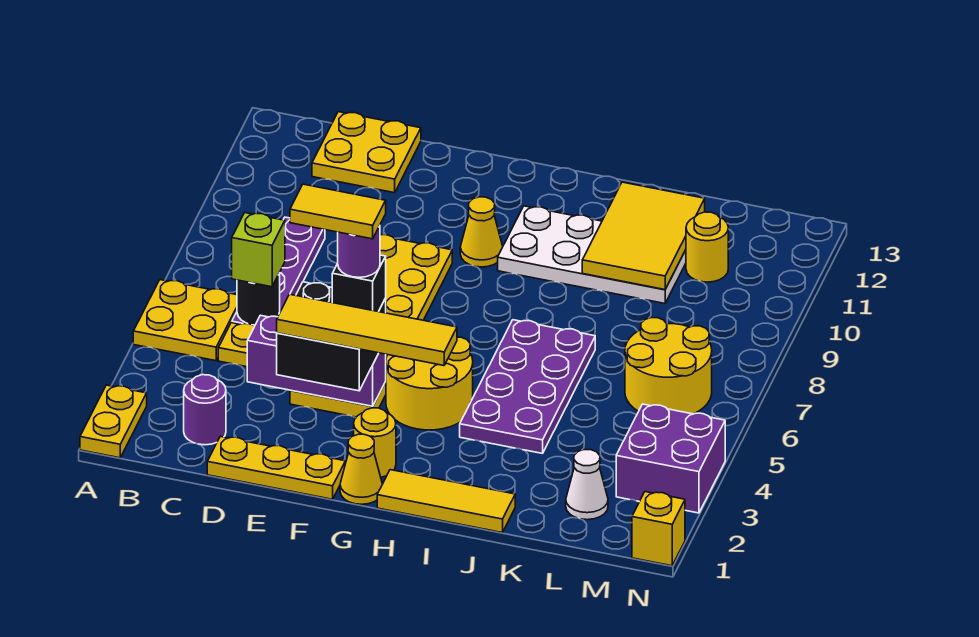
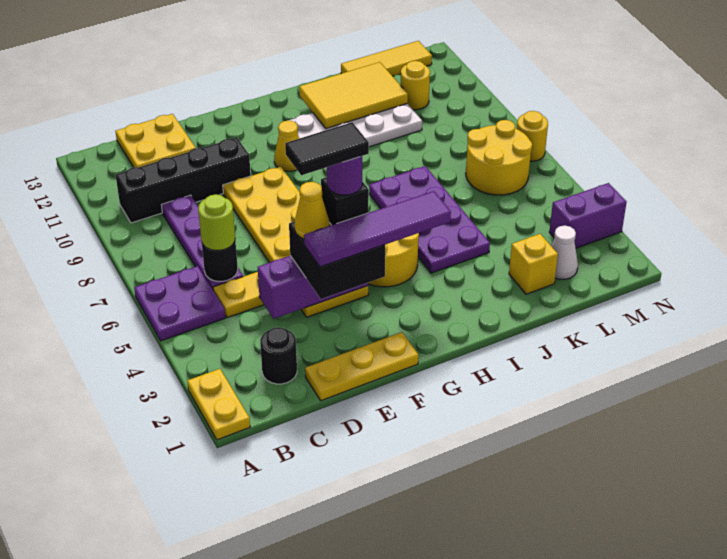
yellow 2x2 plate [133,280,237,361] -> purple 2x2 plate [134,266,225,341]
none -> black 1x4 brick [116,137,251,223]
purple 1x1 round brick [184,375,226,445] -> black 1x1 round brick [260,327,297,384]
lime 1x1 brick [232,213,285,287] -> lime 1x1 round brick [198,194,235,250]
yellow 1x4 tile [277,294,457,366] -> purple 1x4 tile [304,191,451,267]
yellow 1x2 tile [290,184,386,239] -> black 1x2 tile [285,122,369,175]
yellow 1x1 cone [340,434,382,504] -> yellow 1x1 cone moved to [294,182,329,239]
yellow 1x1 round brick [354,408,396,477] -> yellow 1x1 round brick moved to [517,111,548,161]
yellow 1x3 tile [377,470,515,532] -> yellow 1x3 tile moved to [341,41,432,76]
yellow 2x3 tile [582,182,705,290] -> yellow 2x3 tile turned to [299,62,408,129]
purple 2x2 brick [616,404,725,513] -> purple 1x2 brick [549,183,627,248]
yellow 1x1 brick [632,492,685,566] -> yellow 1x1 brick moved to [509,234,558,294]

